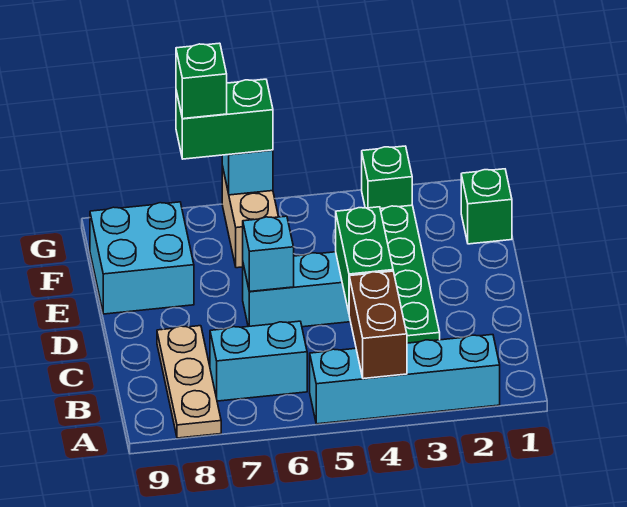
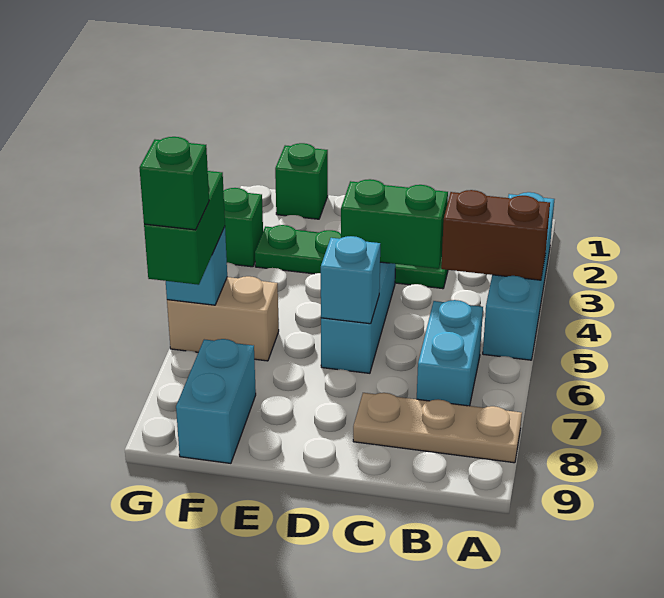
cyan 2x2 brick [90,202,194,314] -> cyan 1x2 brick [176,339,256,463]

